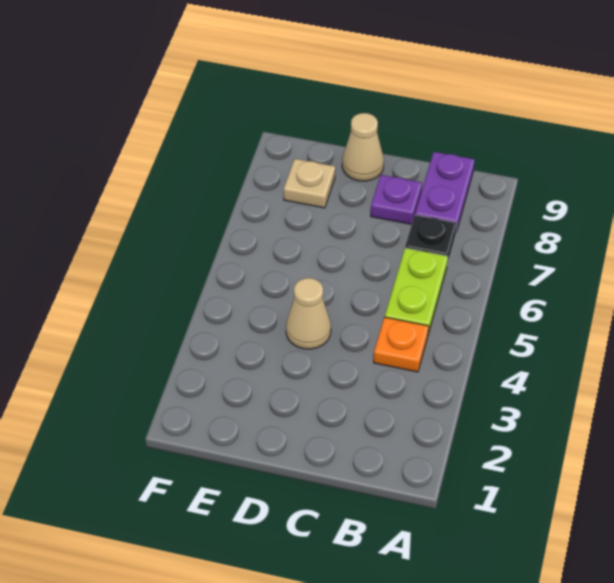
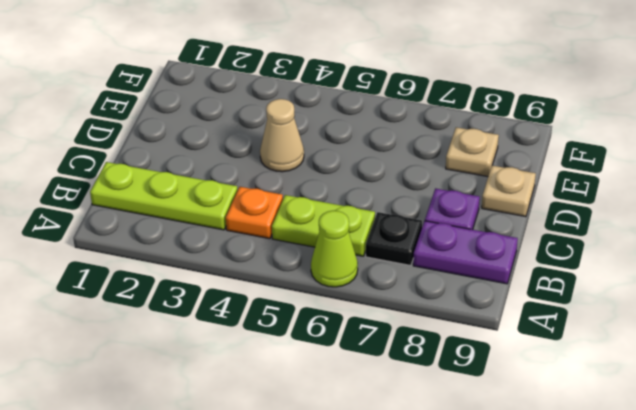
none -> lime 1x1 cone [311,211,358,287]
none -> lime 1x3 plate [90,162,238,230]
tan 1x1 cone [342,113,384,181] -> tan 1x1 plate [482,166,536,217]

